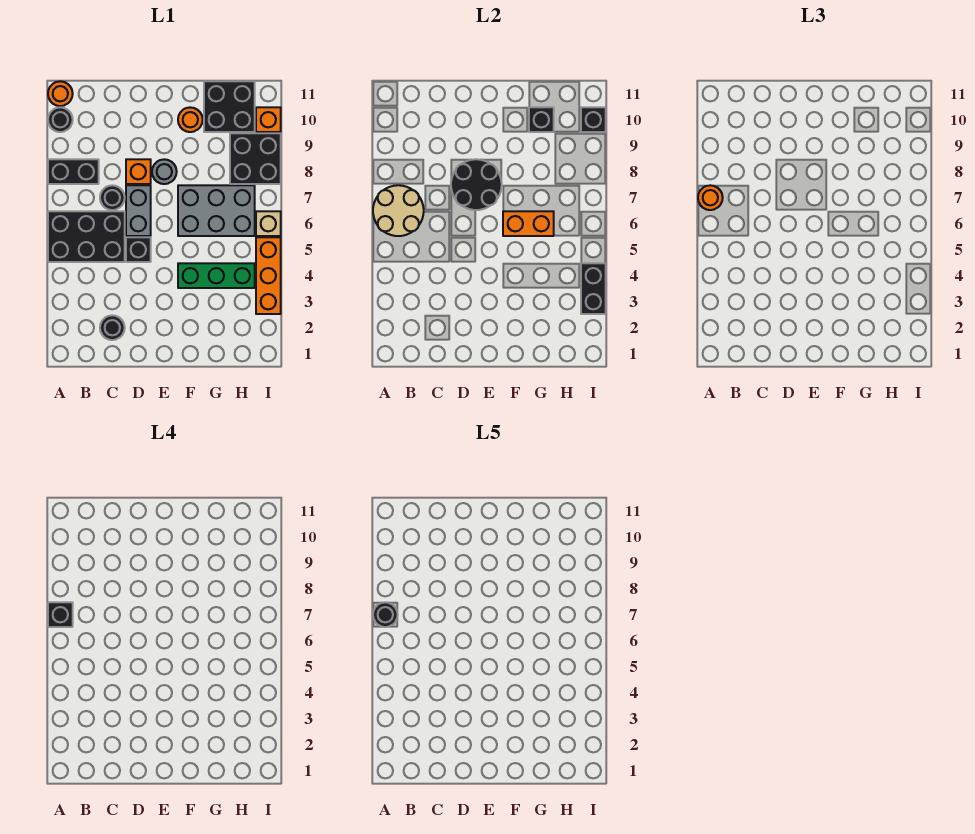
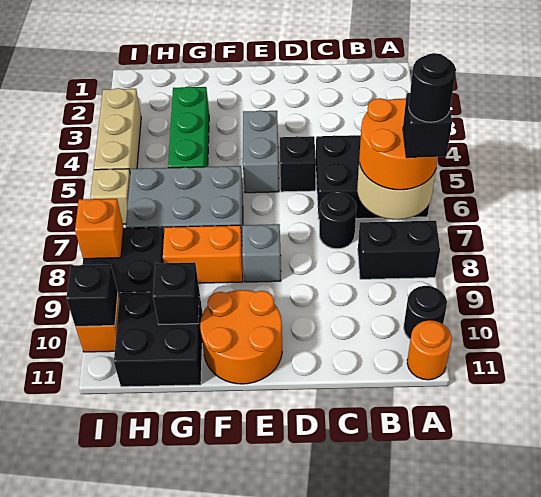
orange 1x1 round brick [698,185,723,210] -> orange 2x2 round brick [359,98,438,190]
black 1x1 round brick [100,315,125,340] -> none
grey 1x2 brick [126,185,151,236] -> grey 1x2 brick moved to [243,110,279,193]
black 2x2 round brick [451,159,502,210] -> none
orange 1x1 brick [126,159,151,184] -> orange 1x1 brick moved to [75,199,124,259]
grey 1x1 round brick [152,159,177,184] -> grey 1x1 brick [242,224,281,282]
green 1x3 brick [178,263,255,288] -> green 1x3 brick turned to [168,86,209,168]
orange 1x2 brick [503,211,554,236] -> orange 1x2 brick moved to [163,225,243,283]
orange 1x1 round brick [178,107,203,132] -> orange 2x2 round brick [200,290,282,384]
orange 1x3 brick [256,237,281,314] -> tan 1x3 brick [94,88,141,172]
black 1x2 brick [581,263,606,314] -> none

